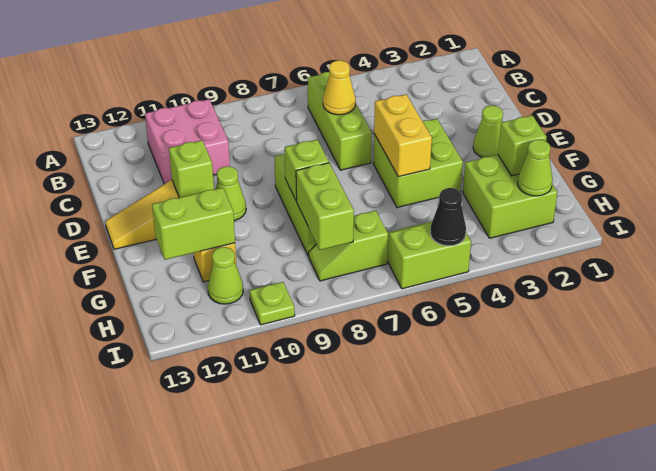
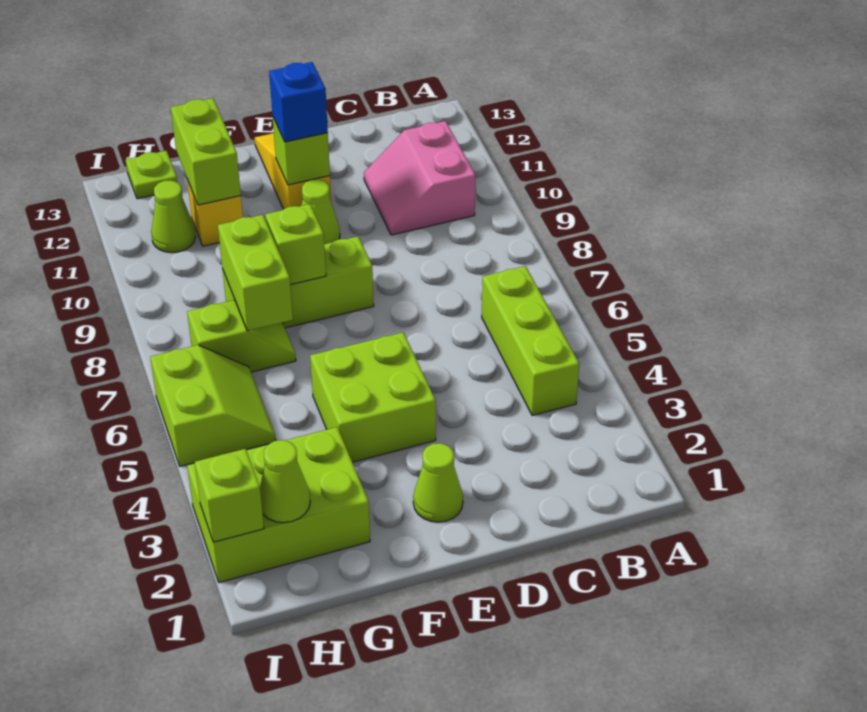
lime 1x3 brick [308,72,372,170] -> lime 1x3 brick turned to [482,266,579,416]
pink 2x2 brick [145,99,230,184] -> pink 2x2 slope [364,121,475,235]
yellow 1x1 cone [323,60,356,115] -> none
yellow 1x2 brick [374,94,432,177] -> none
none -> blue 1x1 brick [269,62,328,142]
lime 2x2 brick [463,155,557,238] -> lime 2x3 brick [187,427,370,583]
lime 1x1 brick [498,115,547,176] -> lime 1x1 brick moved to [195,449,264,542]
lime 1x2 brick [296,163,354,250] -> lime 1x2 brick turned to [218,215,293,331]
lime 1x2 slope [309,210,388,281] -> lime 1x2 slope turned to [187,300,296,372]
black 1x1 cone [430,188,466,246] -> none
lime 1x1 plate [249,282,295,325] -> lime 1x1 plate moved to [126,151,177,199]

